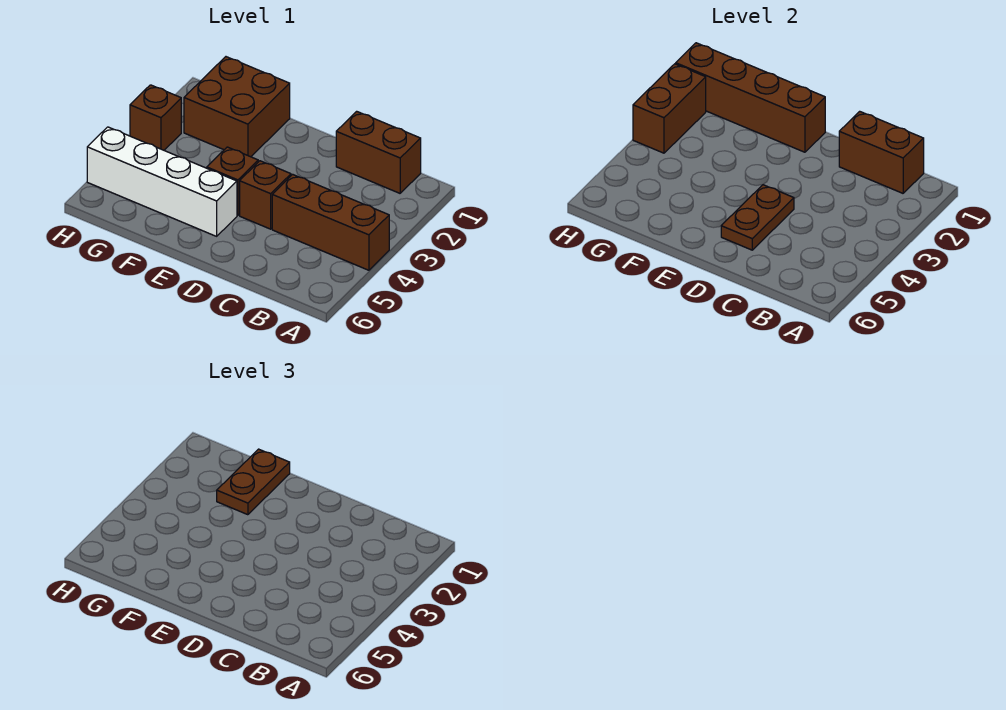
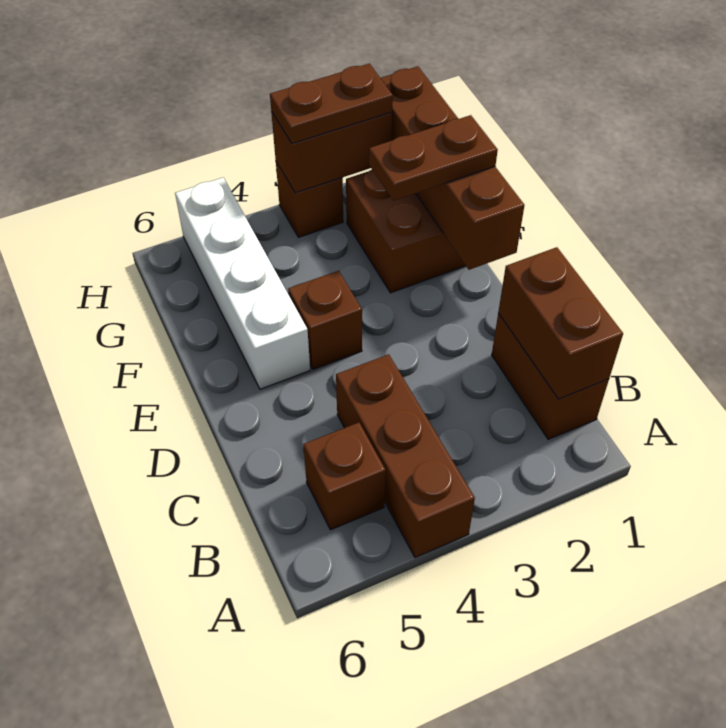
brown 1x1 brick [240,161,291,229] -> brown 1x1 brick moved to [303,422,386,530]
brown 1x2 plate [721,185,794,250] -> brown 1x2 plate moved to [270,64,393,144]

